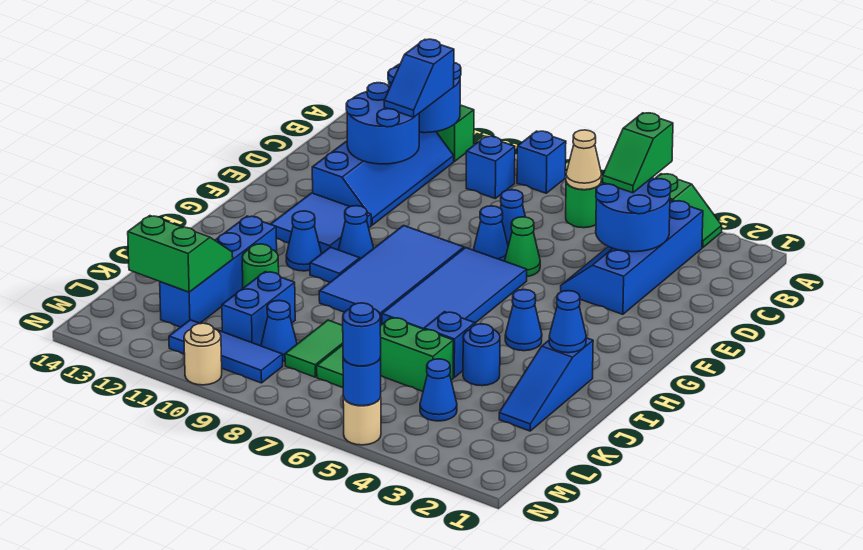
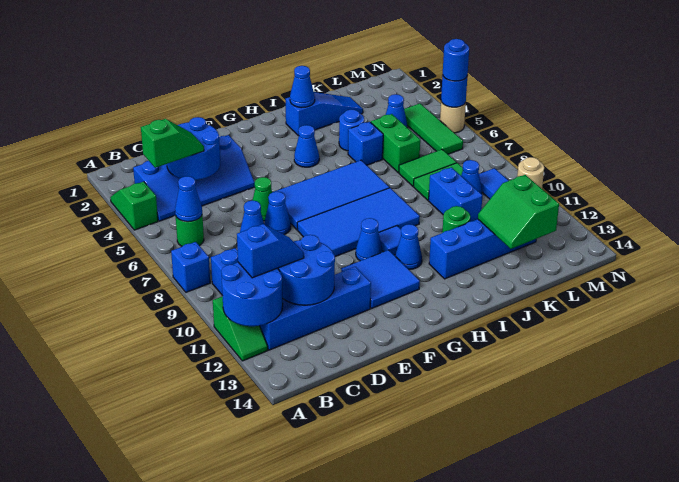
tan 1x1 cone [566,130,601,190] -> blue 1x1 cone [175,176,202,222]
blue 1x2 brick [222,272,295,346] -> blue 1x2 brick turned to [429,167,483,222]
none -> green 1x3 tile [404,104,463,154]

